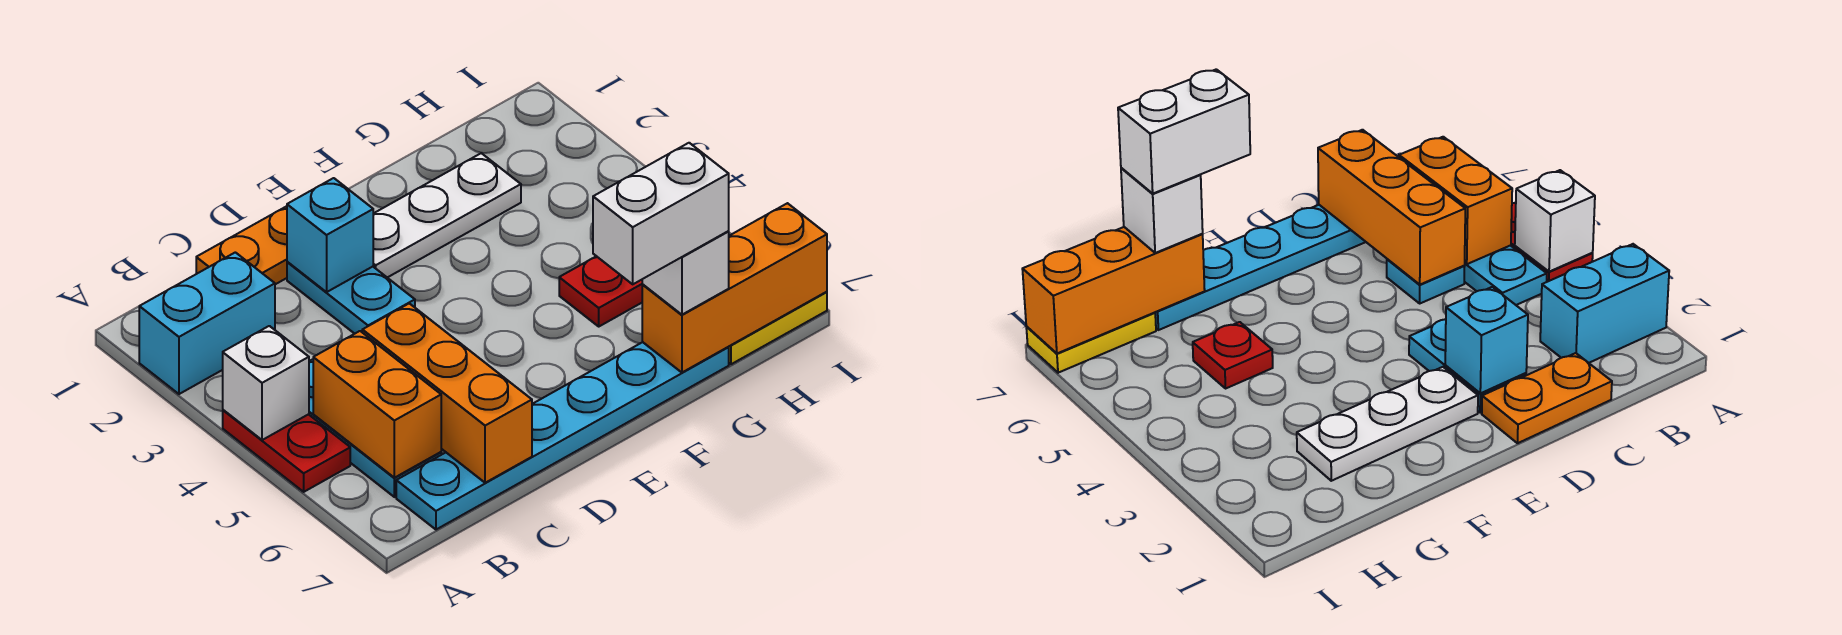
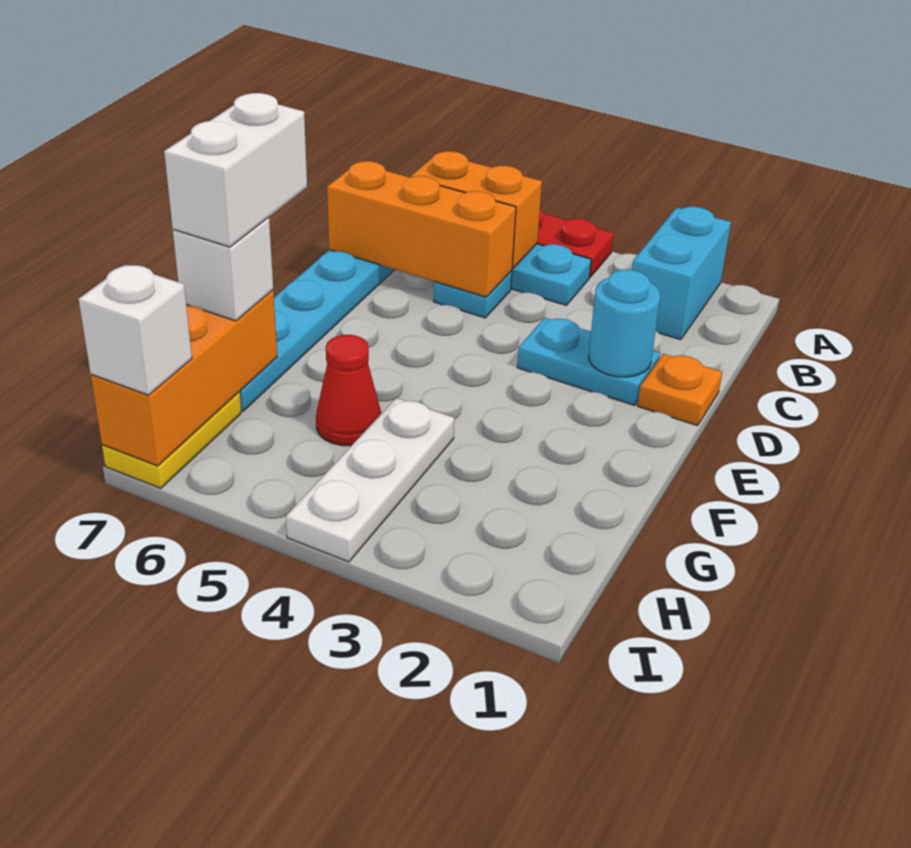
white 1x1 brick [223,326,309,440] -> white 1x1 brick moved to [79,265,192,395]
orange 1x2 plate [196,206,287,284] -> orange 1x1 plate [638,354,722,426]
cyan 1x1 brick [287,178,373,292] -> cyan 1x1 round brick [589,270,660,377]
white 1x3 plate [373,153,521,278] -> white 1x3 plate moved to [286,398,454,562]
red 1x1 plate [559,256,643,326] -> red 1x1 cone [316,335,381,446]

